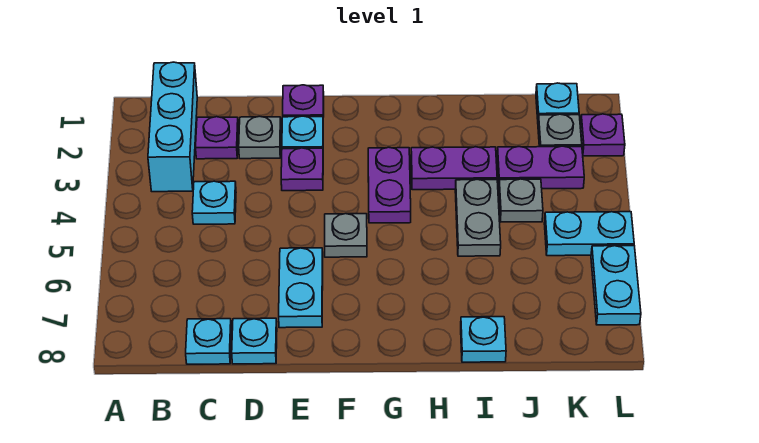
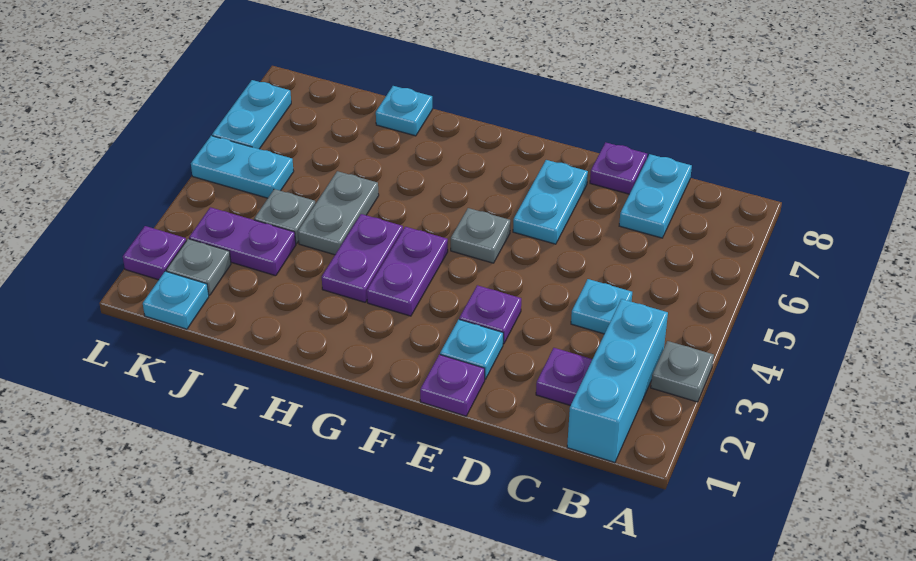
cyan 1x1 plate [186,319,231,364] -> cyan 1x2 plate [619,154,692,238]
grey 1x1 plate [239,116,281,159] -> grey 1x1 plate moved to [651,341,714,402]
cyan 1x1 plate [232,318,277,364] -> purple 1x1 plate [590,142,647,194]
purple 1x2 plate [411,147,497,190] -> purple 1x2 plate turned to [322,214,403,302]

